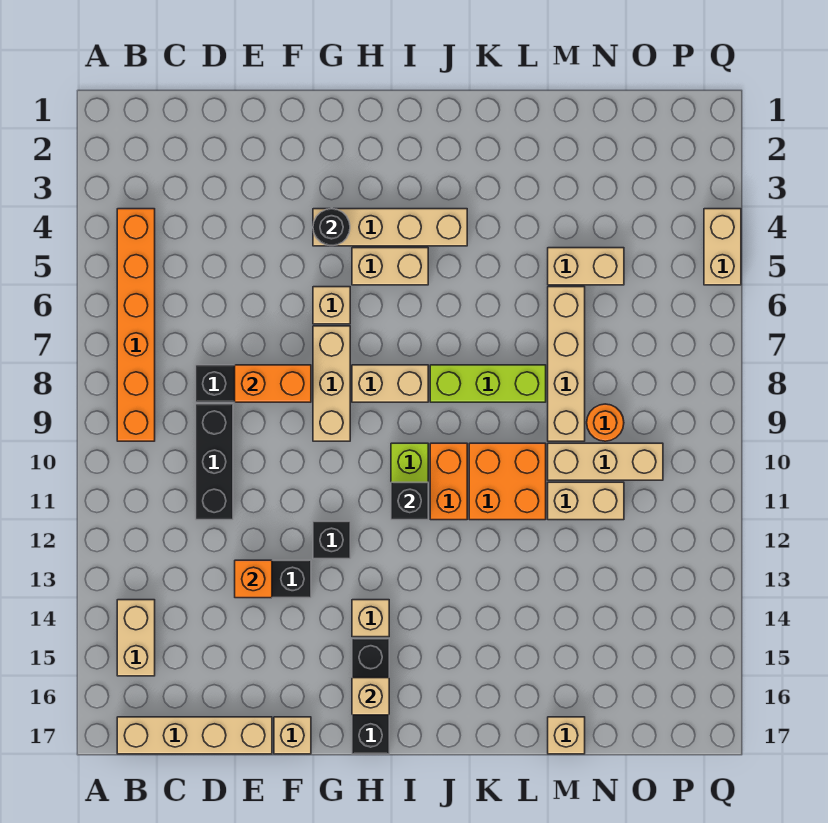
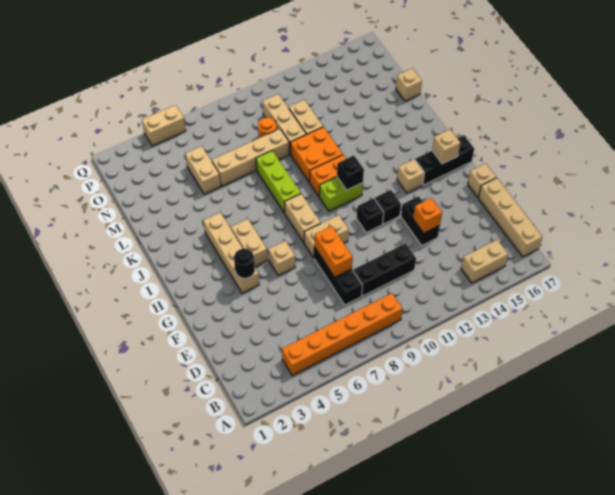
tan 1x3 brick [313,326,350,441] -> tan 1x2 brick [304,215,349,258]
none -> black 1x1 brick [356,198,384,232]

